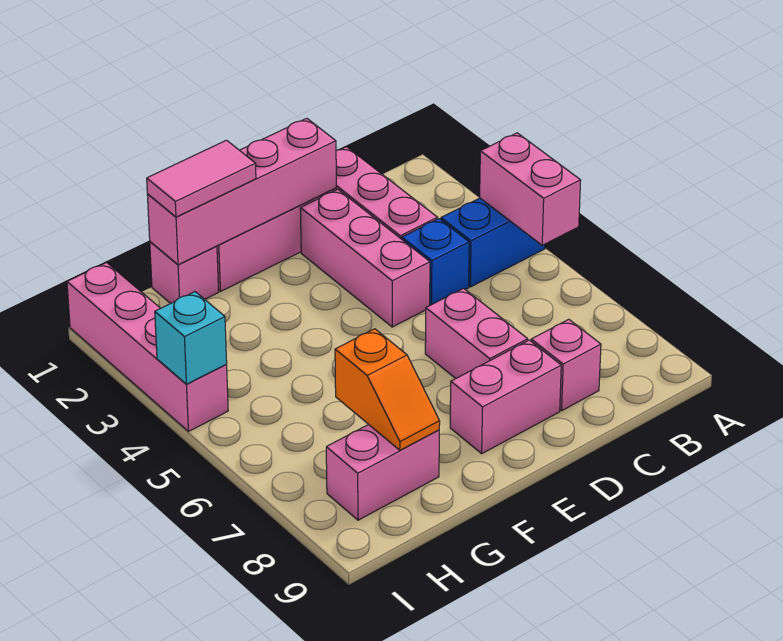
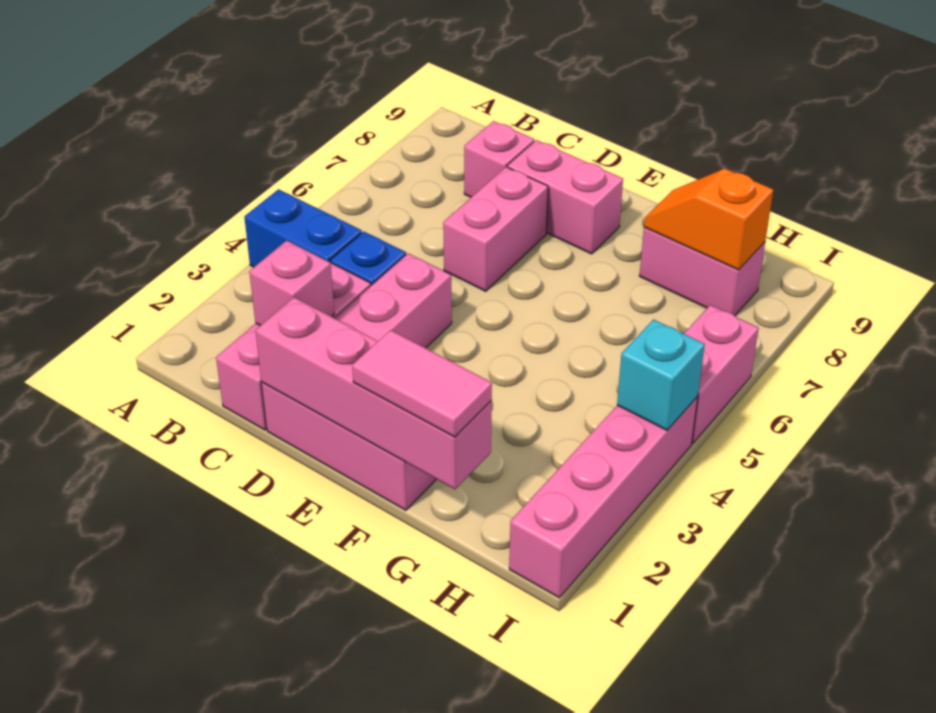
pink 1x2 brick [480,133,581,245] -> pink 1x2 brick moved to [684,305,759,444]
pink 1x1 brick [150,242,219,303] -> pink 1x1 brick moved to [249,240,334,326]
orange 1x2 slope [335,329,440,450] -> orange 1x2 slope turned to [644,169,773,270]

